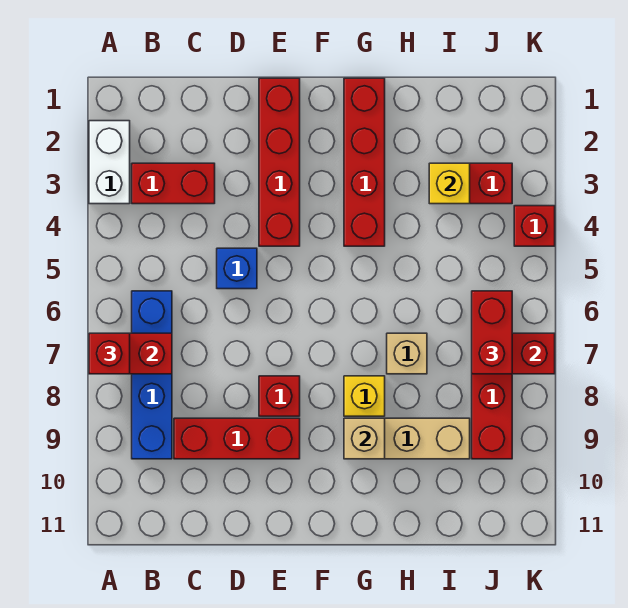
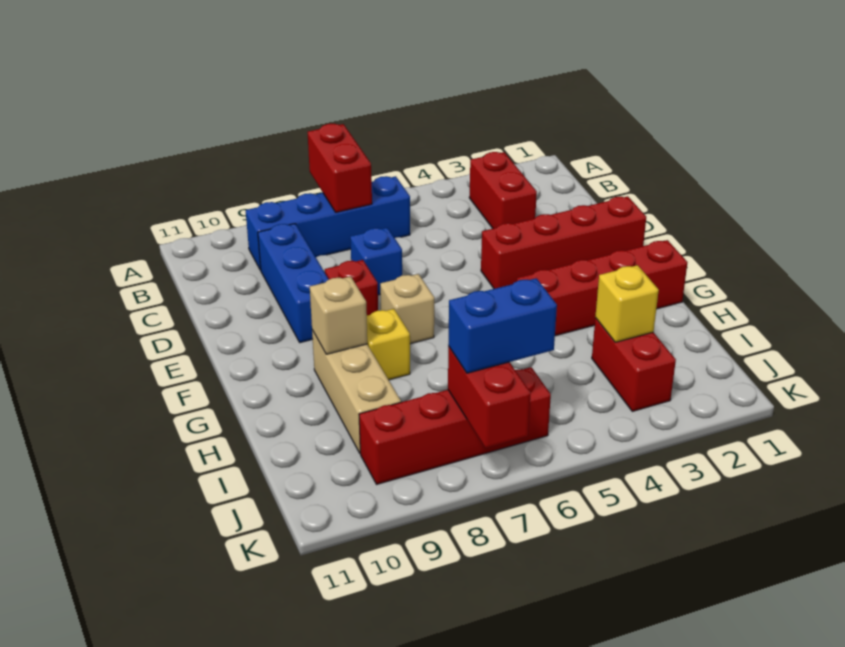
white 1x2 brick [89,121,130,204] -> none
red 1x1 brick [89,333,130,374] -> none
red 1x3 brick [174,418,300,459] -> blue 1x3 brick [258,224,329,343]
blue 1x1 brick [217,248,257,289] -> blue 1x1 brick moved to [350,228,402,295]
tan 1x1 brick [387,333,427,374] -> tan 1x1 brick moved to [380,274,434,344]
red 1x2 brick [472,291,512,374] -> blue 1x2 brick [448,278,557,373]
red 1x1 brick [514,206,555,246] -> none

